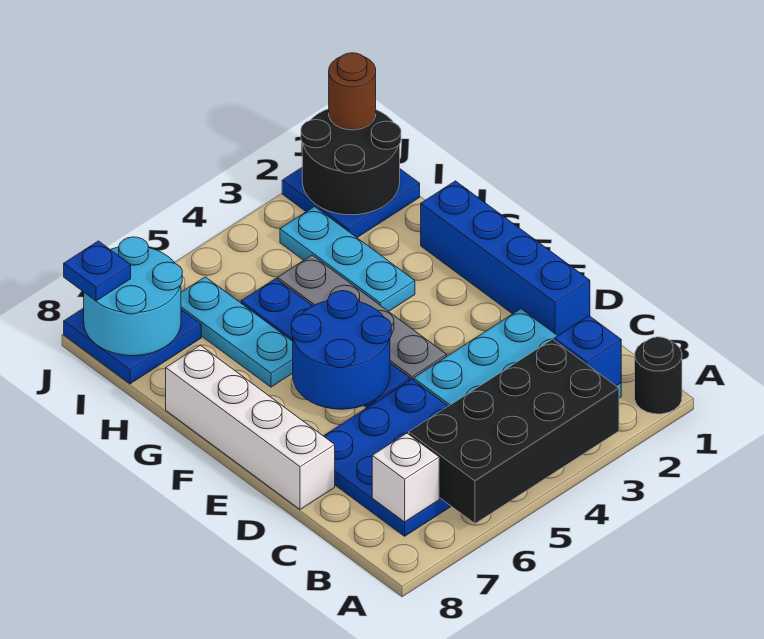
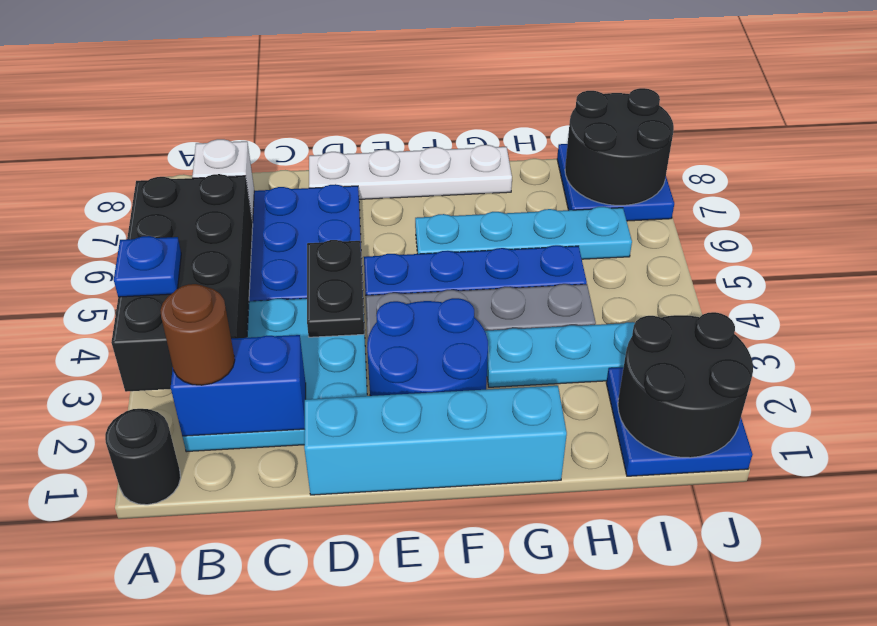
blue 1x1 brick [554,316,621,386] -> blue 1x2 brick [171,335,306,436]
blue 1x4 brick [421,181,590,336] -> cyan 1x4 brick [304,386,567,495]
none -> black 1x2 plate [307,240,364,337]
white 1x4 brick [166,345,335,509] -> white 1x4 plate [309,145,512,199]
blue 2x2 round brick [291,291,391,409] -> blue 2x2 round brick moved to [367,298,488,396]
cyan 1x3 plate [181,277,293,387] -> cyan 1x4 plate [415,207,632,259]
cyan 2x2 round brick [84,237,182,356] -> black 2x2 round brick [565,88,674,205]
brown 1x1 round brick [329,53,376,130] -> brown 1x1 round brick moved to [160,284,235,385]
blue 1x1 plate [64,241,131,301] -> blue 1x1 plate moved to [114,236,181,297]

